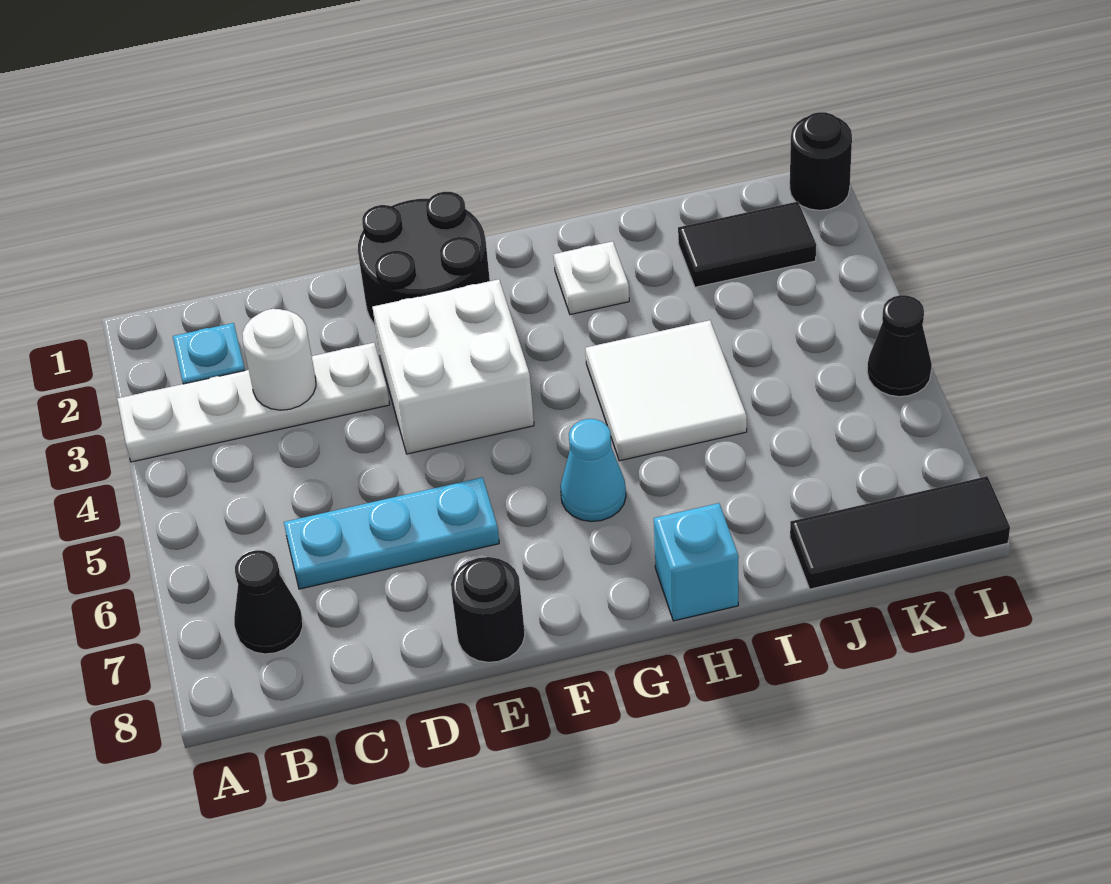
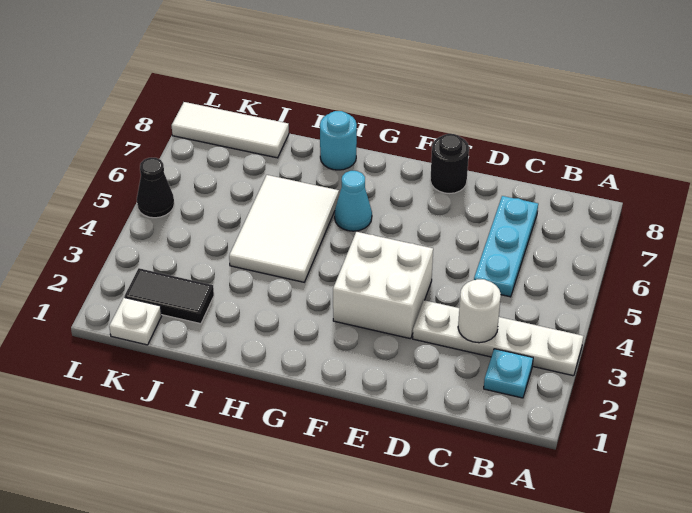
black 1x1 cone [234,550,303,654] -> none
cyan 1x3 plate [284,477,499,589] -> cyan 1x3 plate turned to [474,196,538,297]
black 2x2 round brick [358,192,490,324] -> none
white 1x1 plate [554,241,629,315] -> white 1x1 plate moved to [109,297,162,345]
white 2x2 tile [586,320,747,461] -> white 2x3 tile [229,175,339,282]
cyan 1x1 brick [654,503,739,621] -> cyan 1x1 round brick [320,111,357,170]
black 1x3 tile [790,476,1010,589] -> white 1x3 tile [172,102,289,158]
black 1x1 round brick [790,112,852,210] -> none

